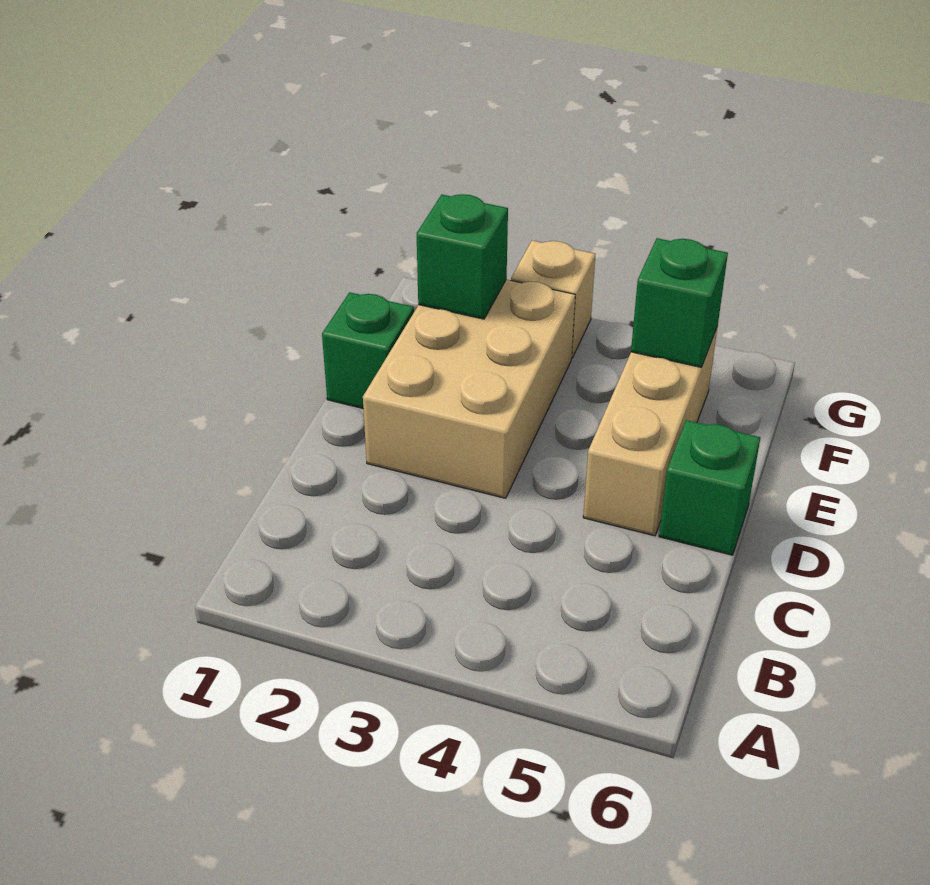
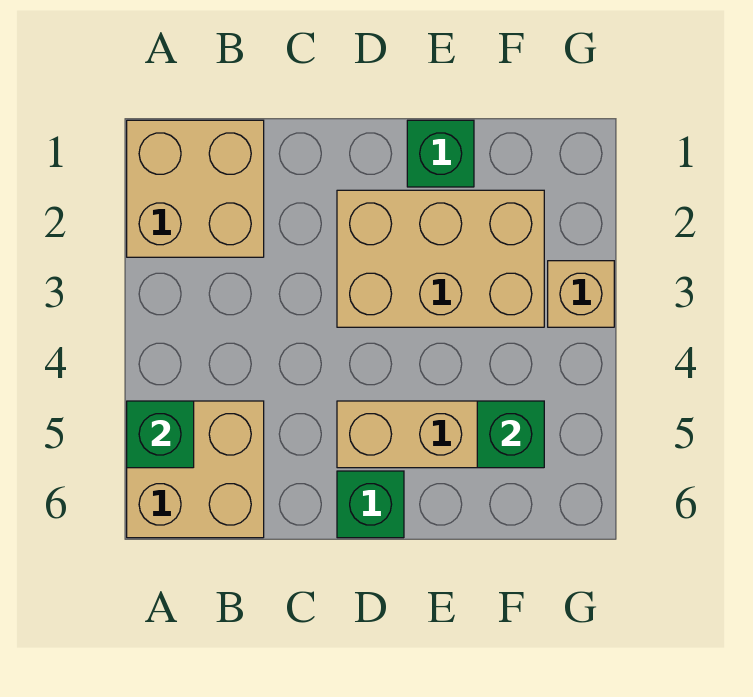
none -> tan 2x2 brick [127,120,264,257]
none -> tan 2x2 brick [127,401,264,538]
green 1x1 brick [416,194,508,319] -> green 1x1 brick moved to [127,401,194,468]

